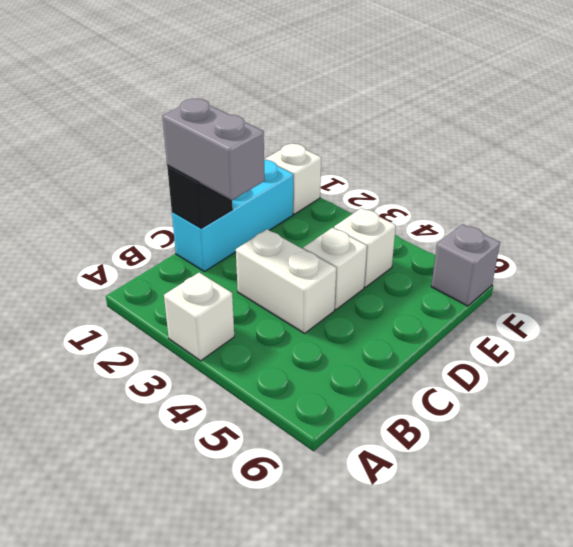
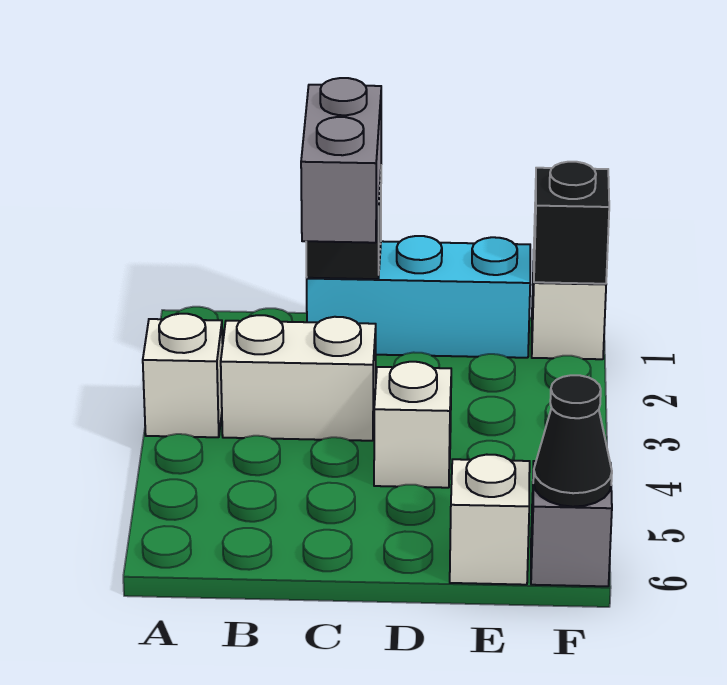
white 1x2 brick [236,229,336,333] -> white 1x2 brick turned to [221,315,376,441]
white 1x1 brick [334,208,396,287] -> white 1x1 brick moved to [450,455,530,585]
none -> black 1x1 brick [534,162,609,284]
none -> black 1x1 cone [533,375,612,507]

